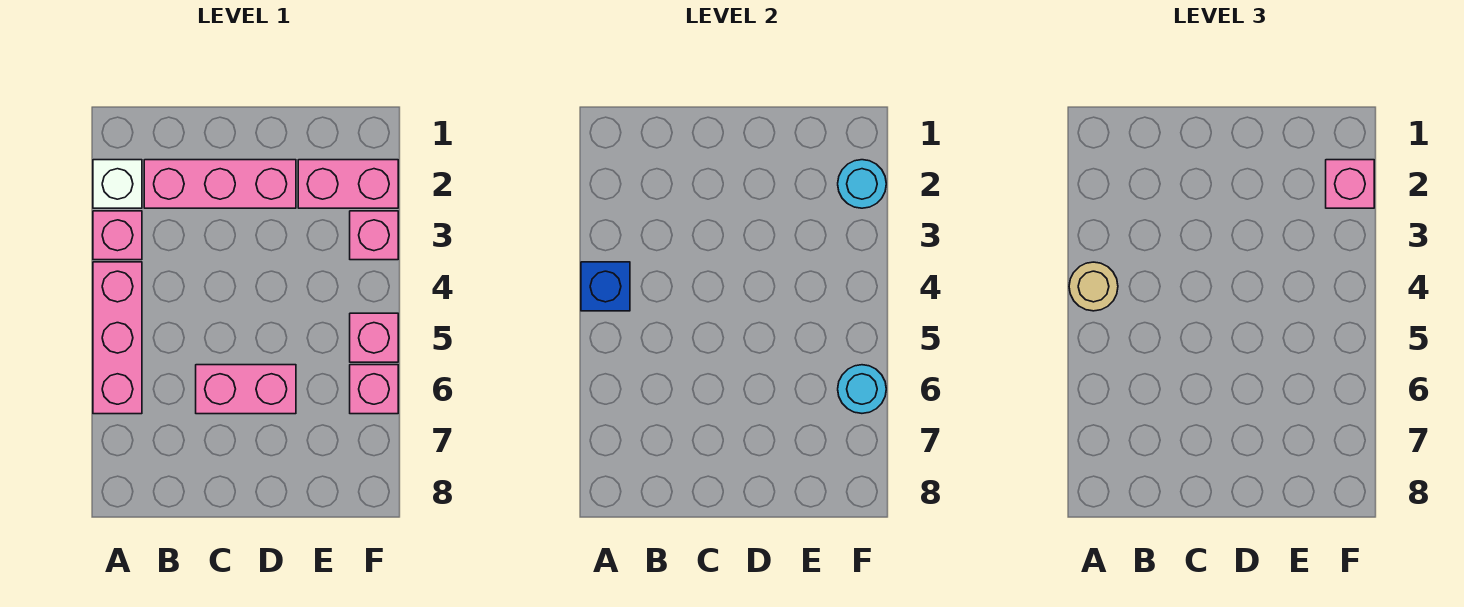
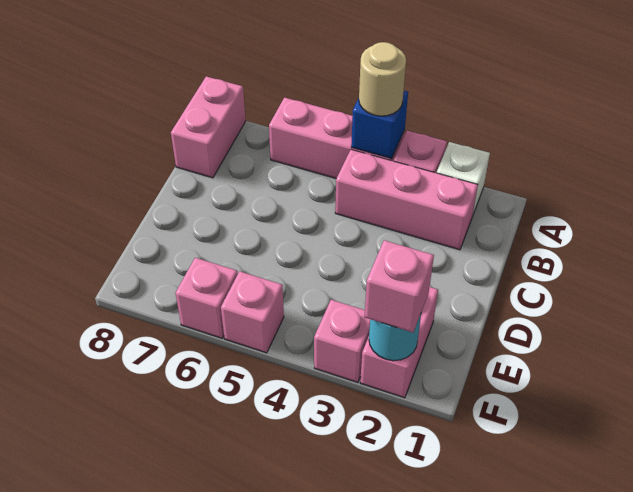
pink 1x3 brick [144,160,296,208] -> pink 1x3 brick turned to [335,150,478,250]
pink 1x2 brick [196,365,296,414] -> pink 1x2 brick moved to [171,76,246,178]
cyan 1x1 round brick [838,365,886,413] -> none

